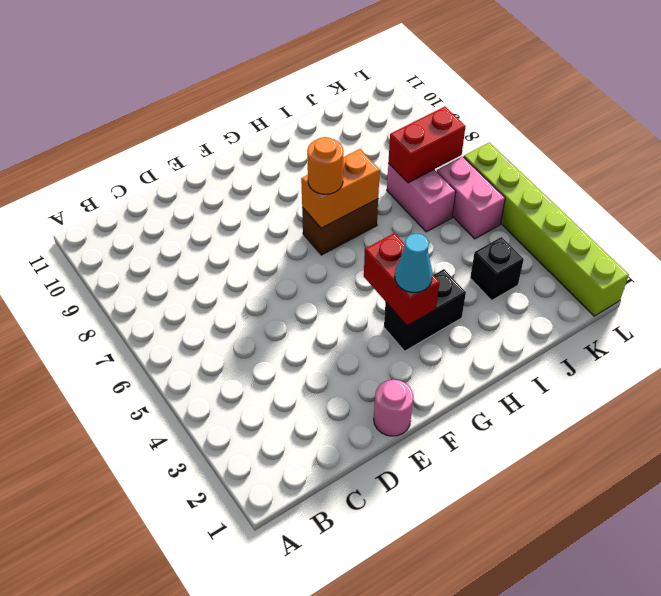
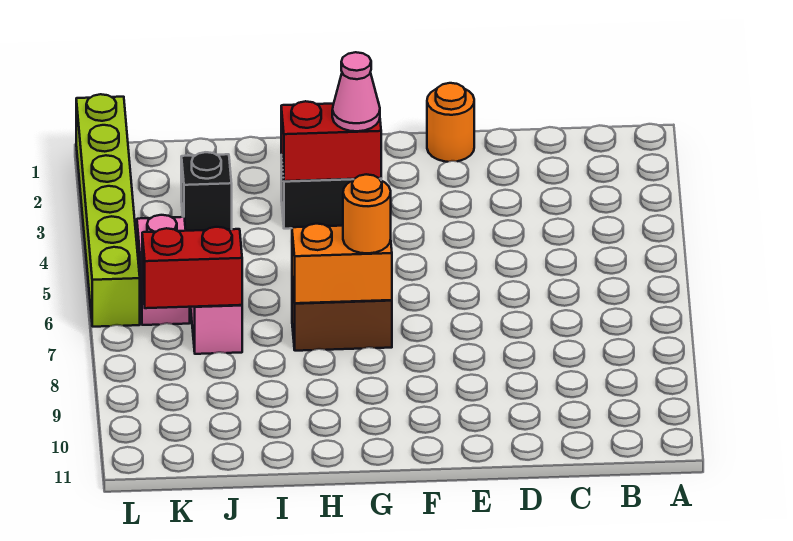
pink 1x1 round brick [374,380,413,436] -> orange 1x1 round brick [427,83,474,162]
red 1x2 brick [364,233,440,326] -> red 1x2 brick turned to [281,101,381,181]
cyan 1x1 cone [395,234,433,293] -> pink 1x1 cone [332,52,380,131]

